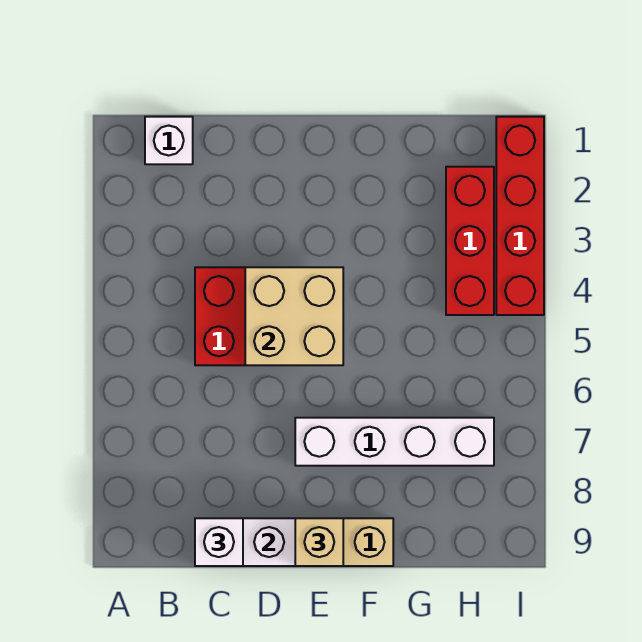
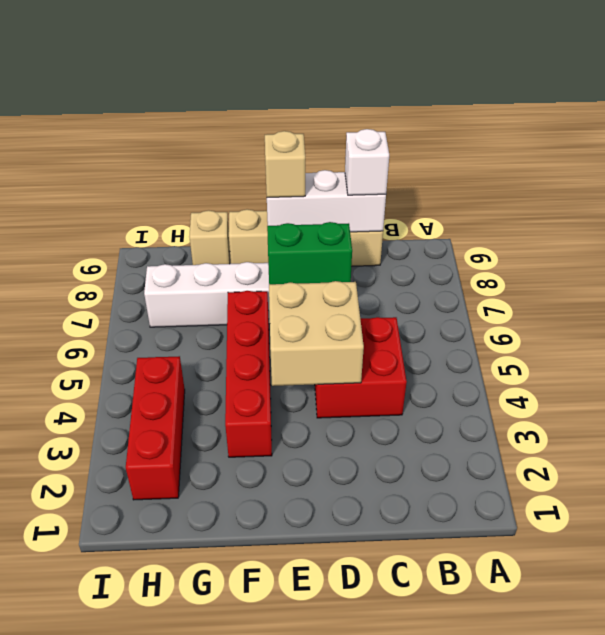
white 1x1 brick [145,117,193,164] -> none
none -> green 1x2 brick [267,222,352,284]
none -> tan 1x1 brick [189,210,230,265]
red 1x4 brick [496,117,544,315] -> red 1x4 brick moved to [225,291,272,457]

